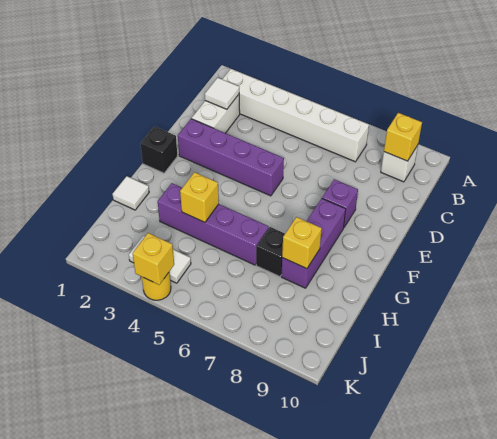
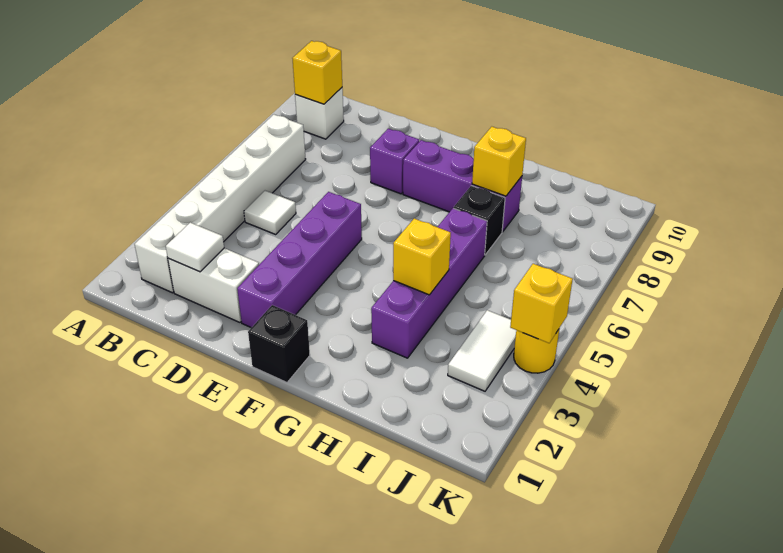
white 1x1 tile [113,176,149,210] -> white 1x1 tile moved to [244,191,296,234]

